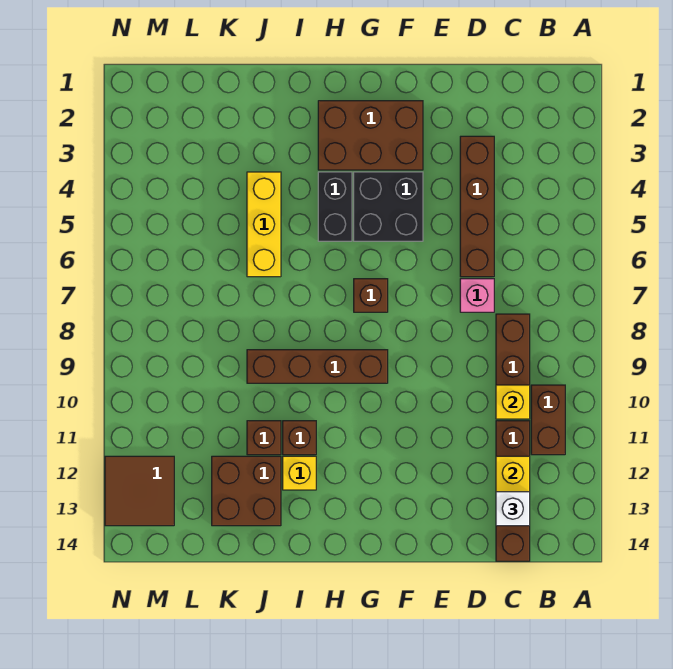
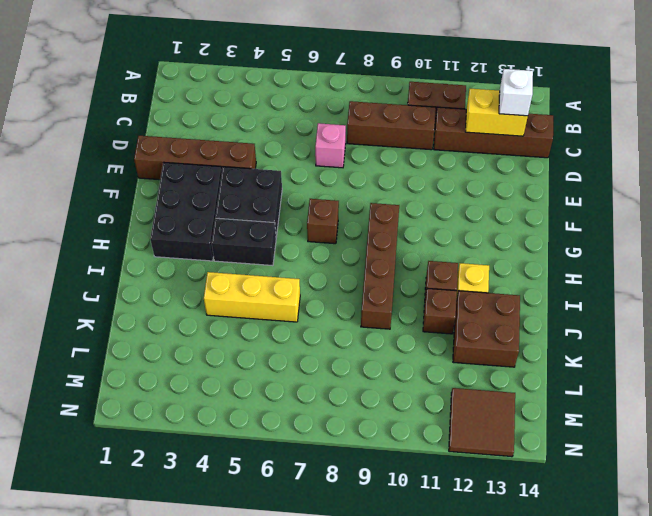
yellow 1x1 brick [496,385,530,419] -> none
brown 1x4 brick [460,136,494,277] -> brown 1x4 brick moved to [134,136,256,180]
brown 2x3 brick [318,101,423,170] -> black 2x3 brick [150,163,222,261]

